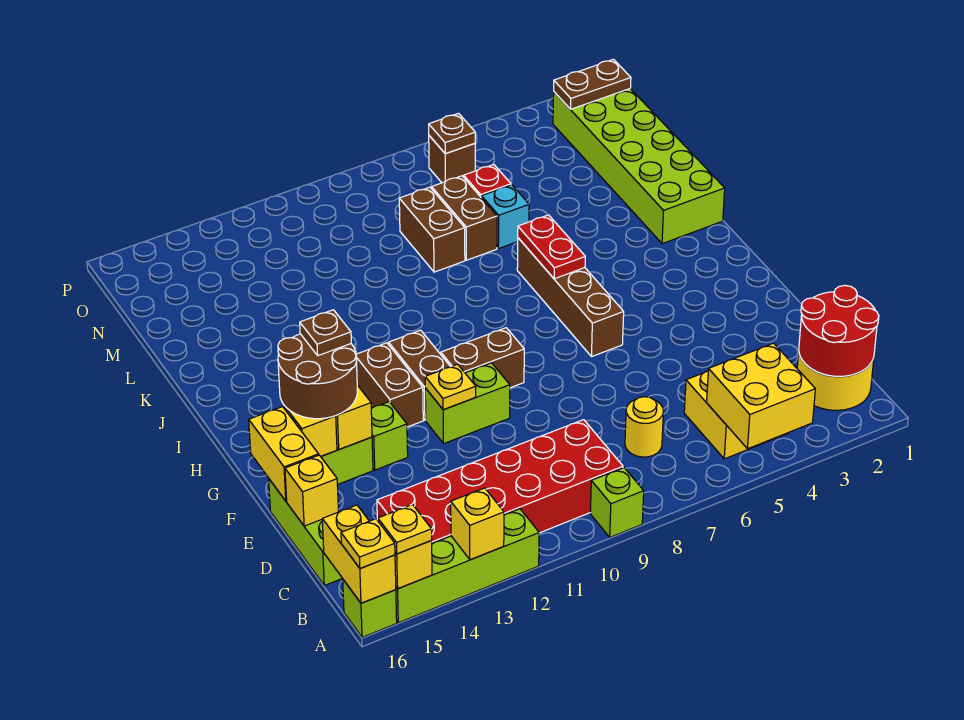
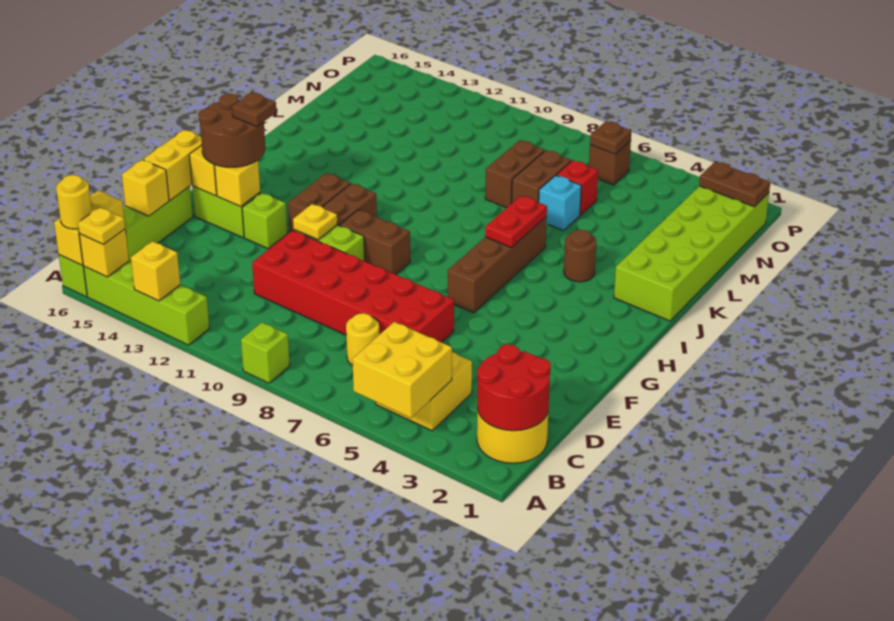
yellow 1x1 plate [341,519,395,568] -> yellow 1x1 round brick [56,175,92,229]
red 2x6 brick [377,420,623,543] -> red 2x6 brick moved to [252,230,454,342]
none -> brown 1x1 round brick [564,230,596,282]

